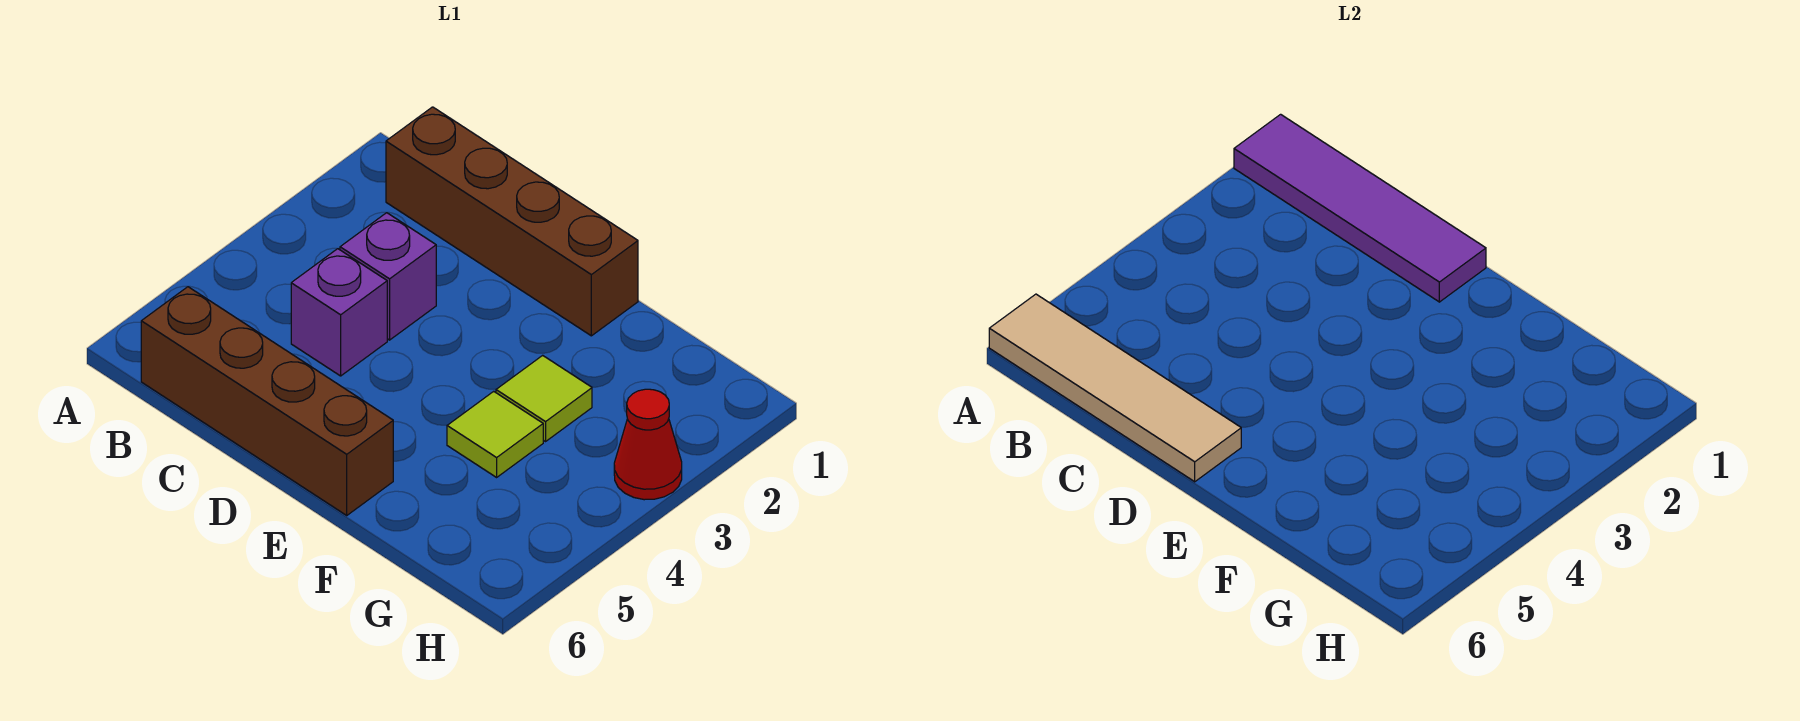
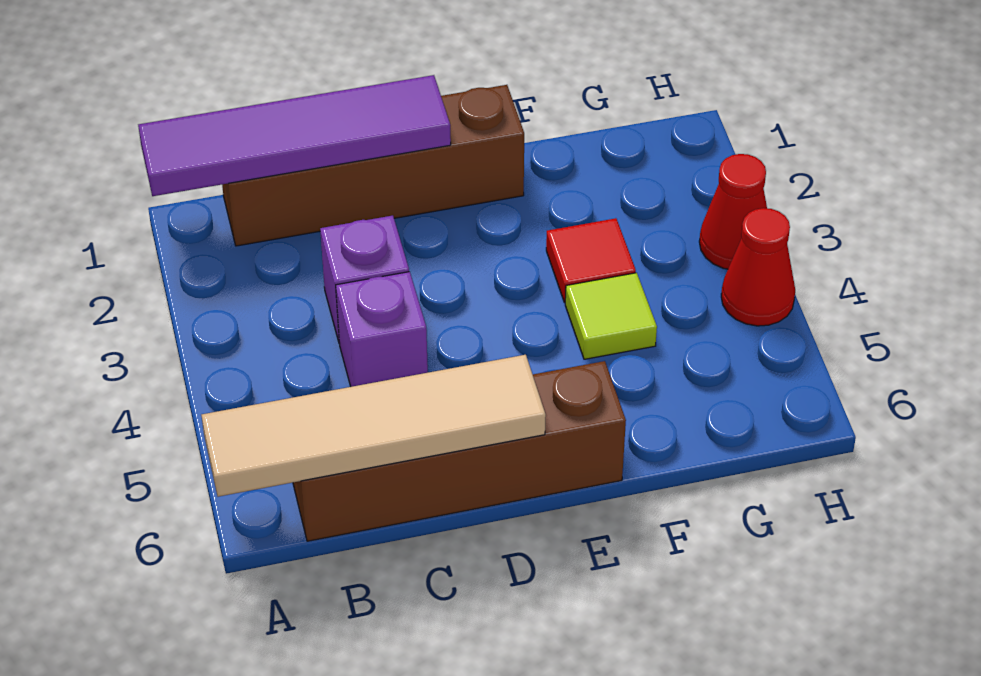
lime 1x1 tile [496,355,592,441] -> red 1x1 tile [546,218,636,303]
none -> red 1x1 cone [721,208,795,326]

